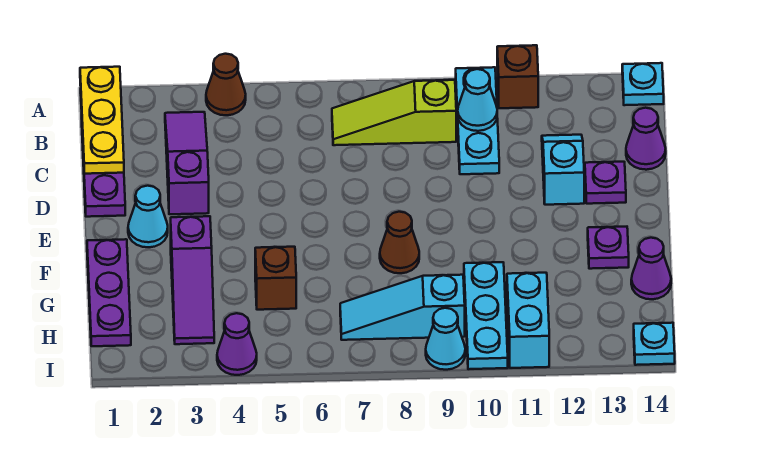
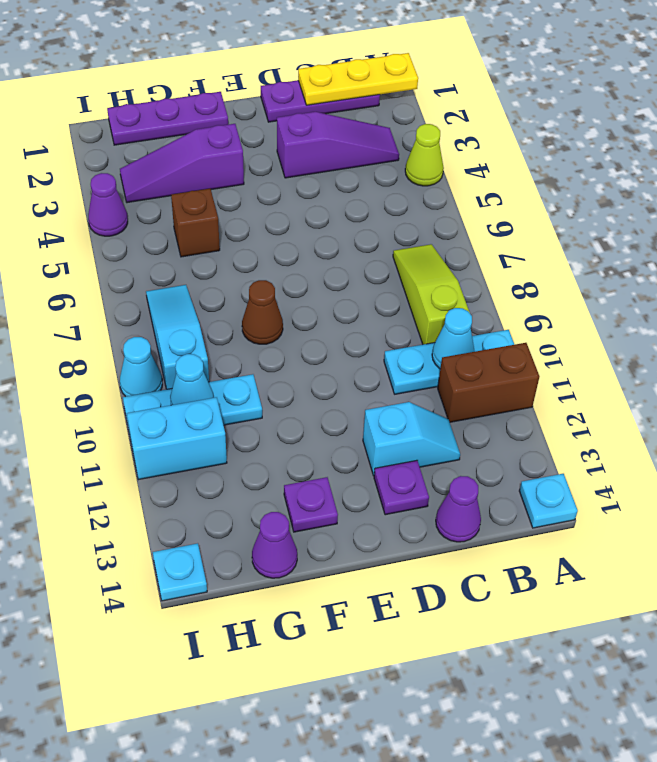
brown 1x1 cone [206,54,246,115] -> lime 1x1 cone [405,124,444,186]
brown 1x1 brick [497,45,538,108] -> brown 1x2 brick [438,343,539,422]
cyan 1x1 cone [128,186,168,247] -> cyan 1x1 cone moved to [170,354,213,405]

